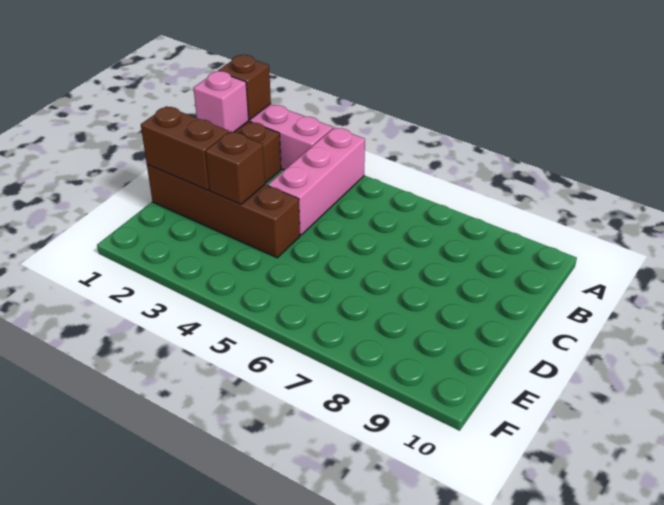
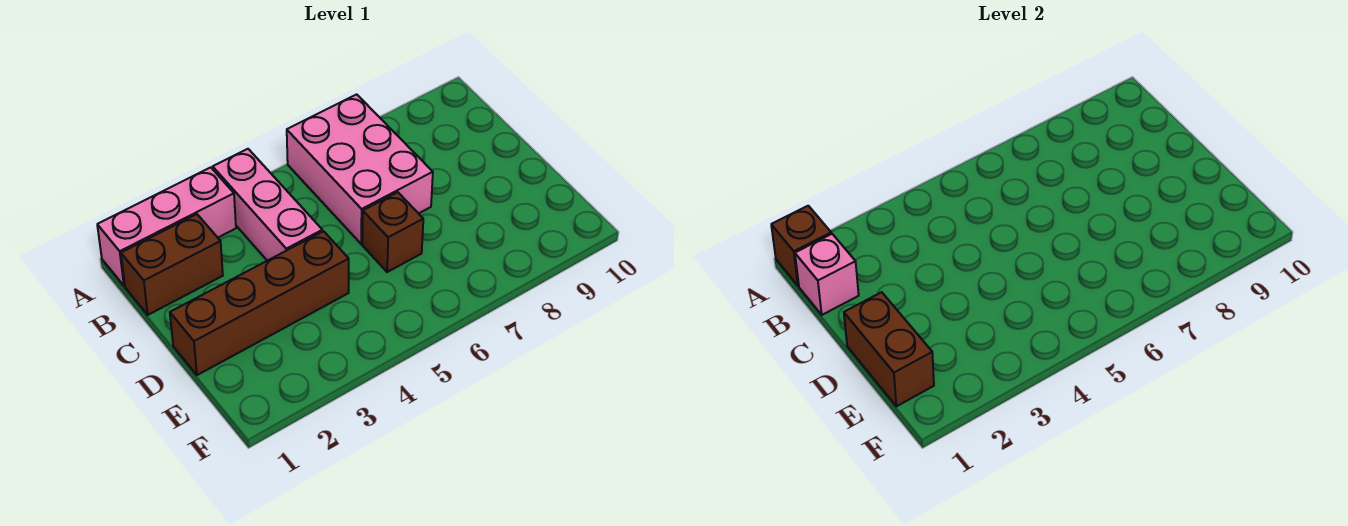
none -> pink 2x3 brick [287,94,433,244]
brown 1x2 brick [141,106,229,190] -> brown 1x2 brick turned to [844,292,934,406]
brown 1x1 brick [206,131,265,204] -> brown 1x1 brick moved to [362,192,423,272]

